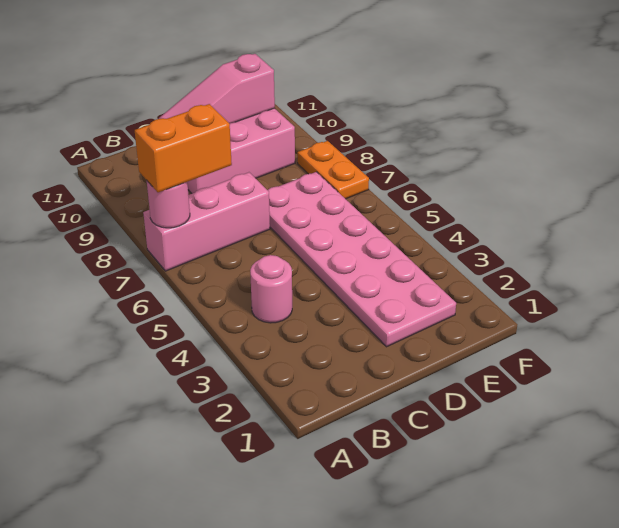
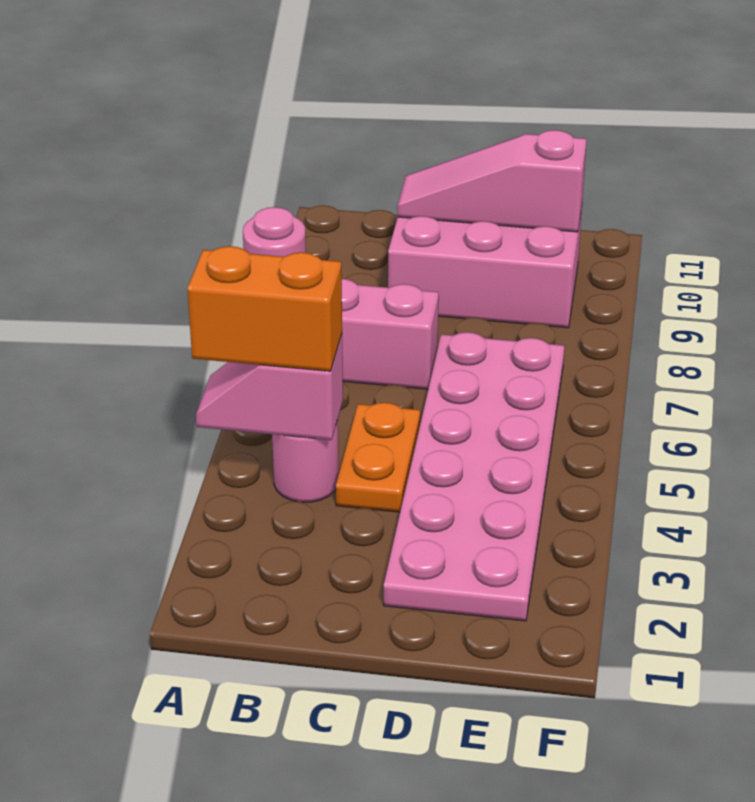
none -> pink 1x2 slope [196,335,343,440]
orange 1x2 brick [135,104,232,192] -> orange 1x2 brick moved to [188,246,342,371]
orange 1x2 plate [297,141,369,199] -> orange 1x2 plate moved to [336,403,420,512]

